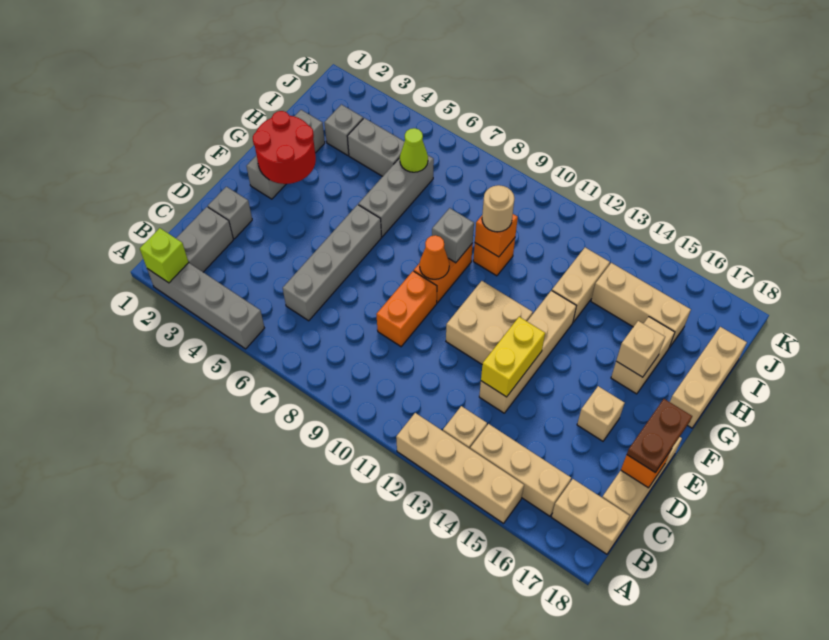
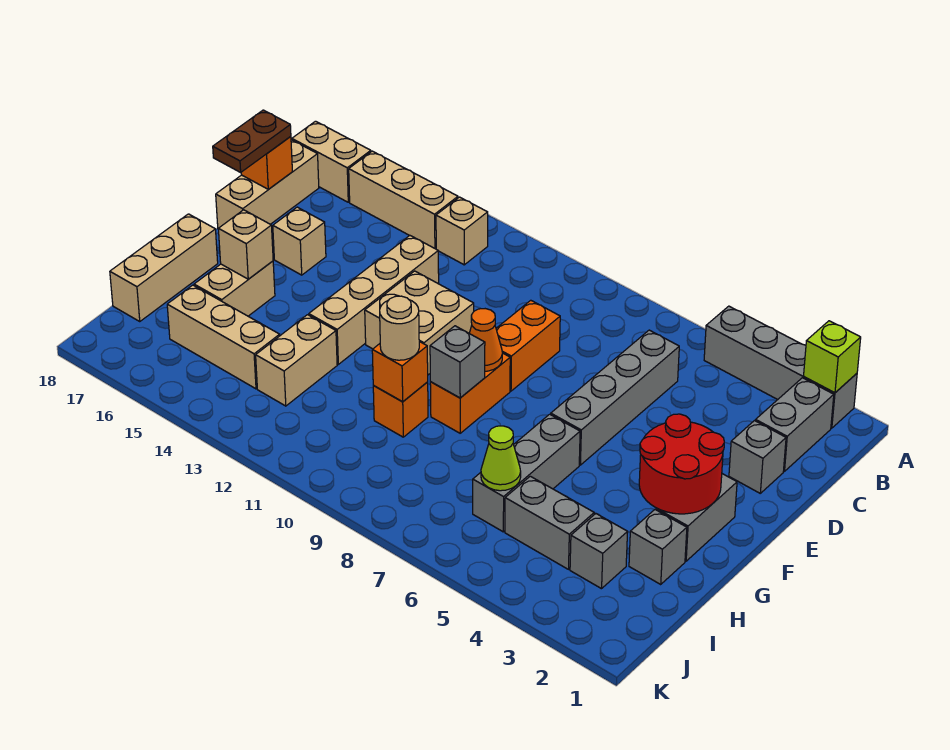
tan 1x4 brick [396,413,524,523] -> none
yellow 1x2 brick [481,317,545,397] -> none

